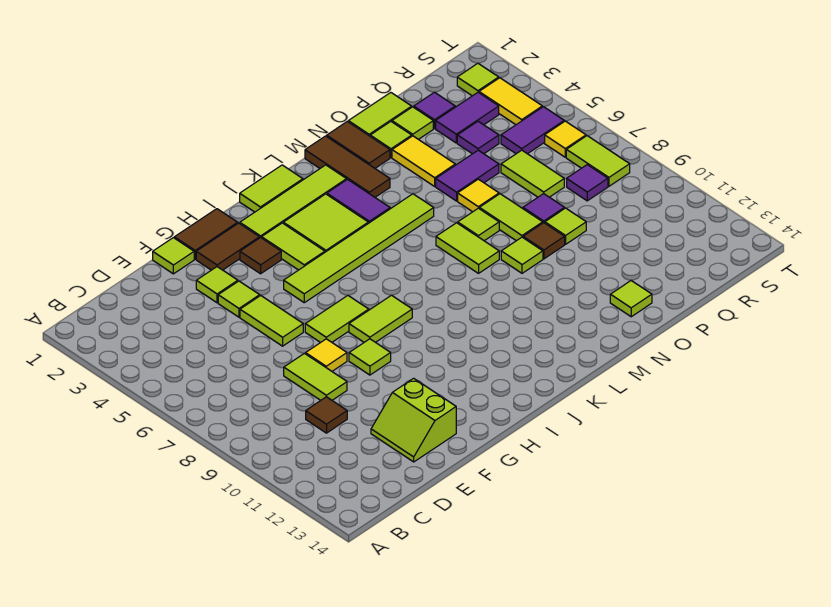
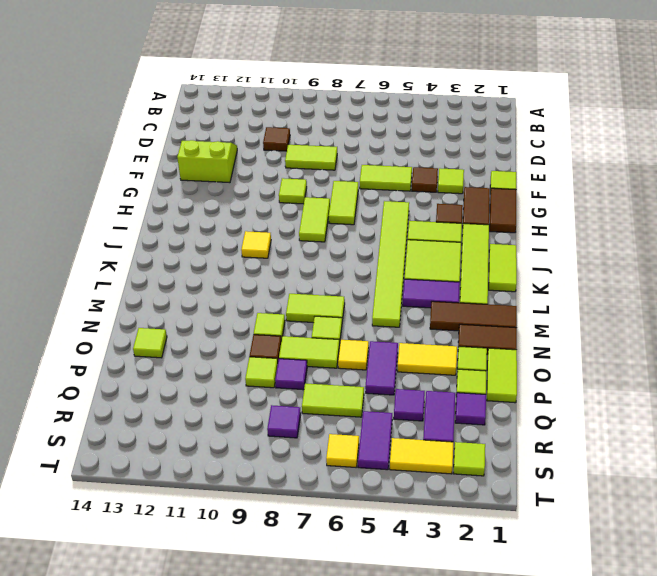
lime 1x1 tile [218,281,260,317] -> brown 1x1 tile [412,167,438,192]
yellow 1x1 tile [306,339,347,371] -> yellow 1x1 tile moved to [241,231,271,258]
lime 1x2 tile [566,136,630,186] -> none

